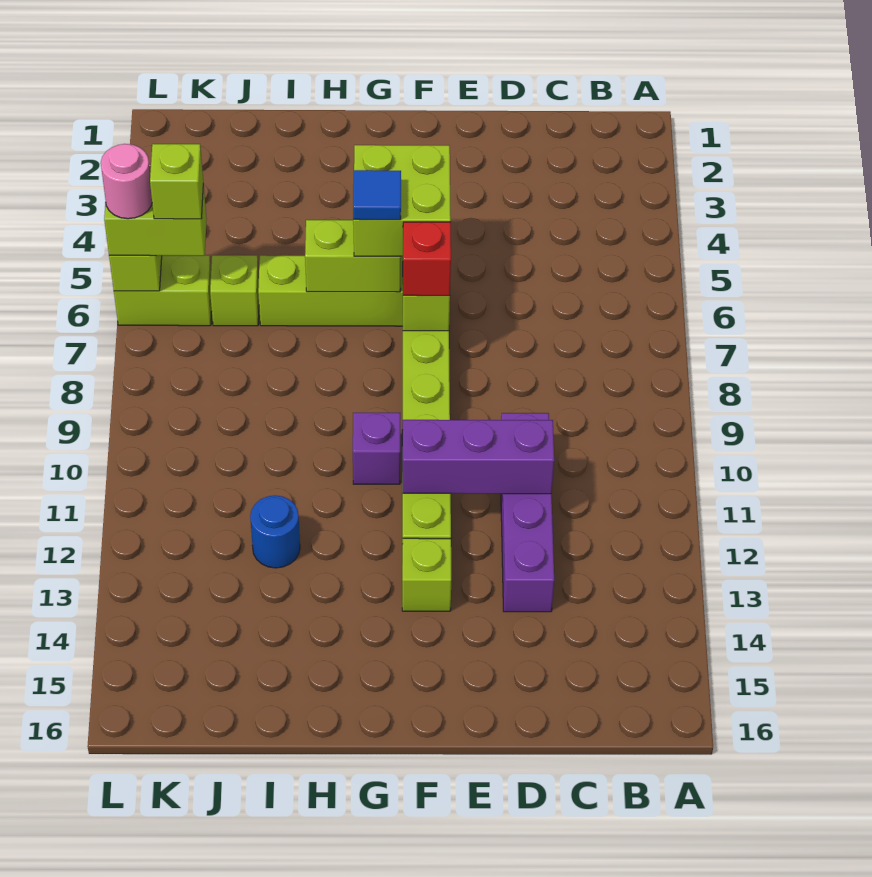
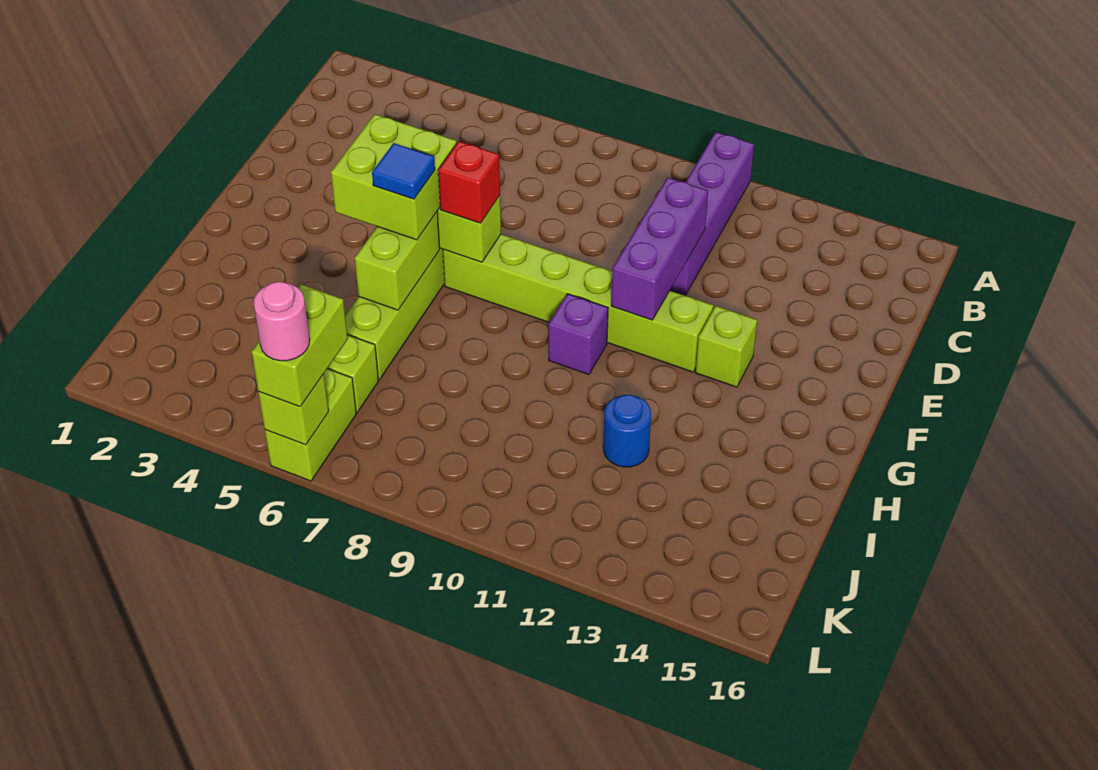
purple 1x4 brick [501,413,554,612] -> purple 1x4 brick turned to [670,132,754,295]
lime 1x1 brick [150,144,203,219] -> none

